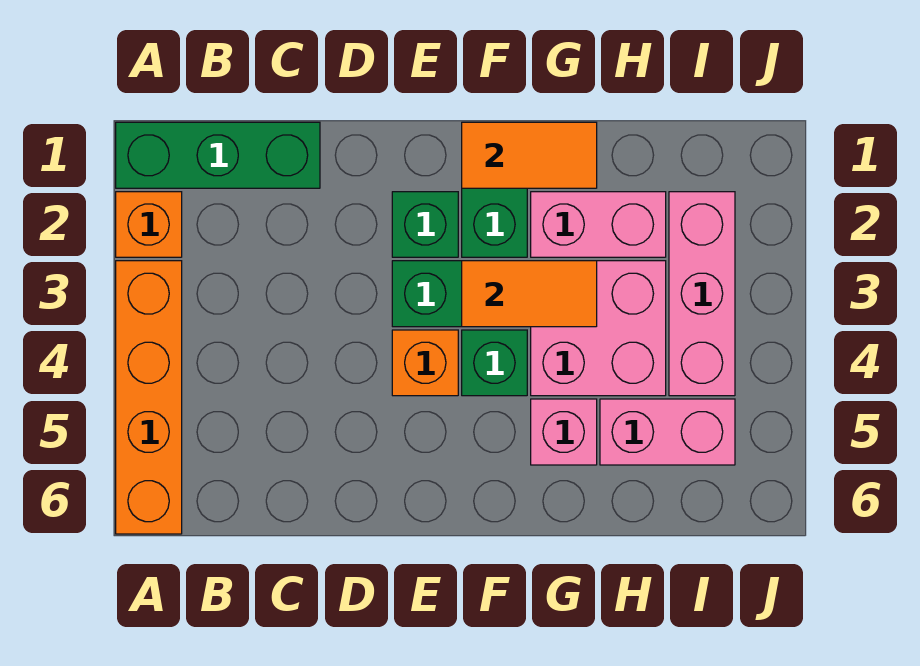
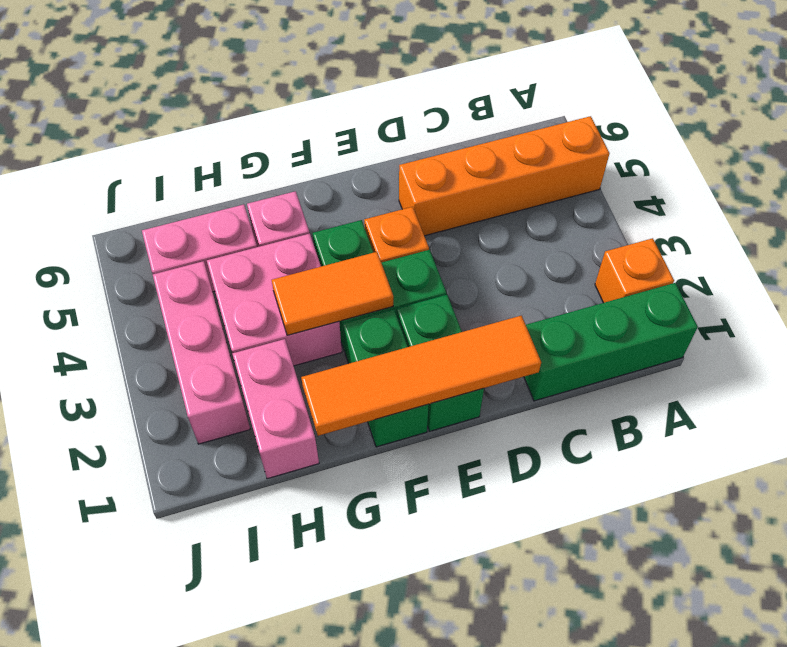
orange 1x4 brick [116,261,182,534] -> orange 1x4 brick turned to [399,116,609,236]
green 1x1 brick [392,192,458,257] -> green 1x2 brick [397,295,484,431]
orange 1x2 tile [462,122,597,188] -> orange 1x4 tile [301,316,541,436]
pink 1x2 brick [531,192,666,257] -> pink 1x2 brick turned to [232,339,319,479]

